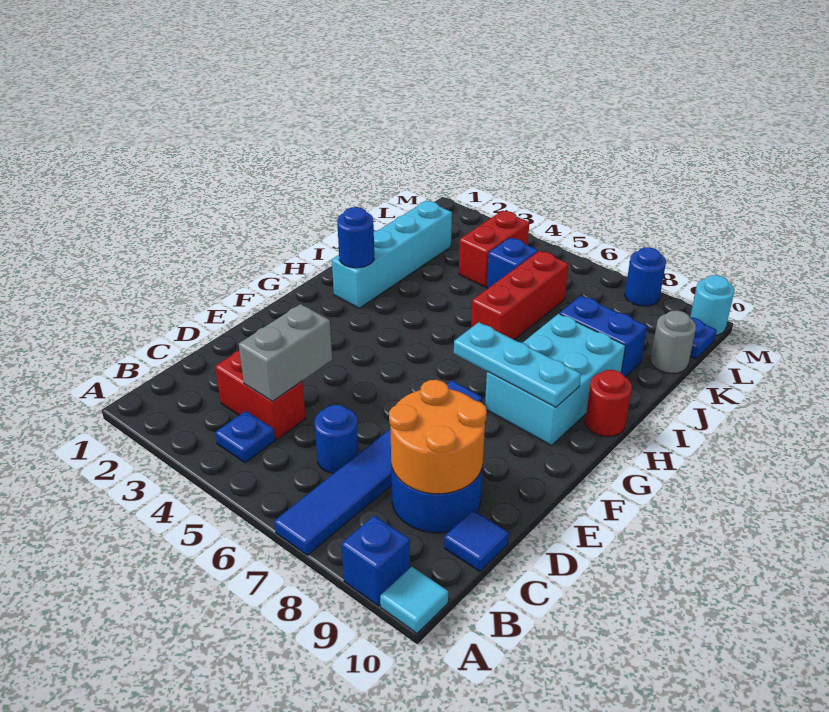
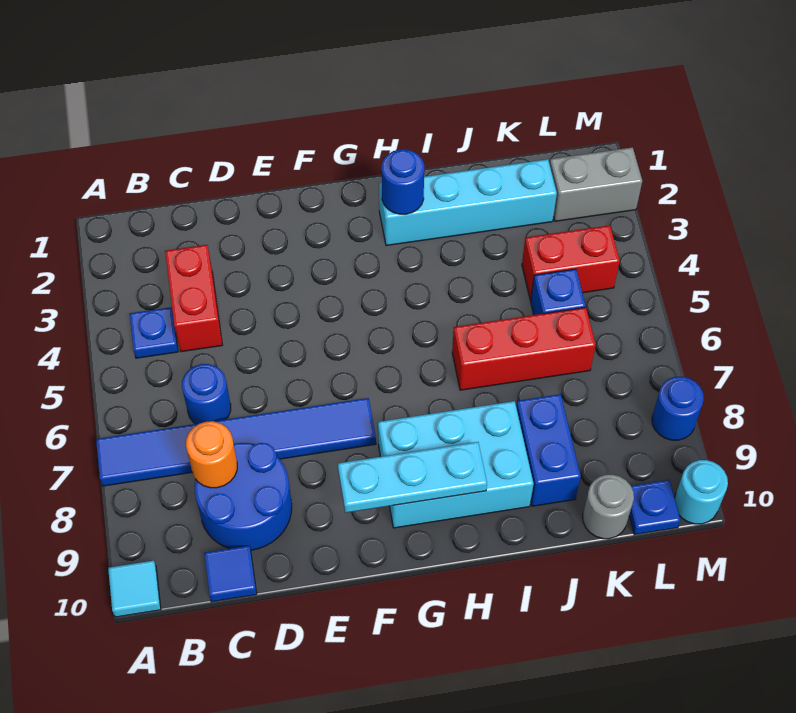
blue 1x1 brick [342,516,410,606] -> none
grey 1x2 brick [239,304,332,402] -> grey 1x2 brick moved to [550,147,642,221]
orange 2x2 round brick [389,380,487,494] -> orange 1x1 round brick [186,421,237,488]
cyan 1x3 plate [454,322,581,407] -> cyan 1x3 plate turned to [338,442,487,513]
red 1x1 round brick [585,370,632,437] -> none

